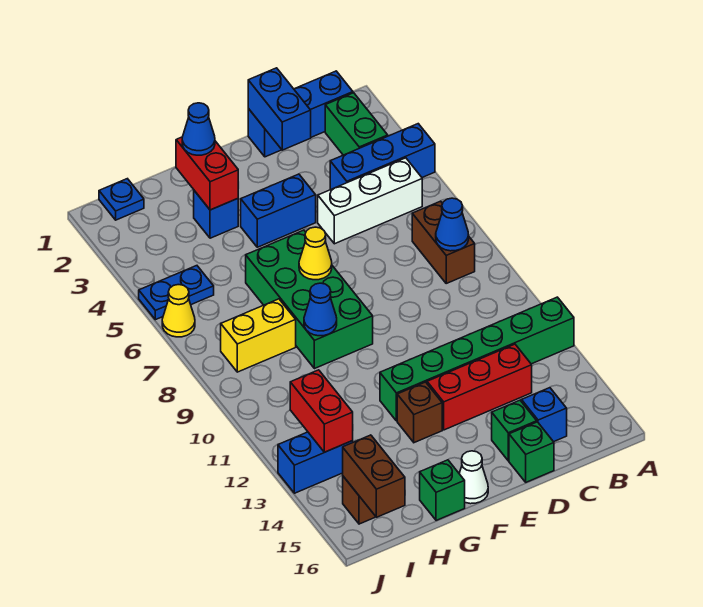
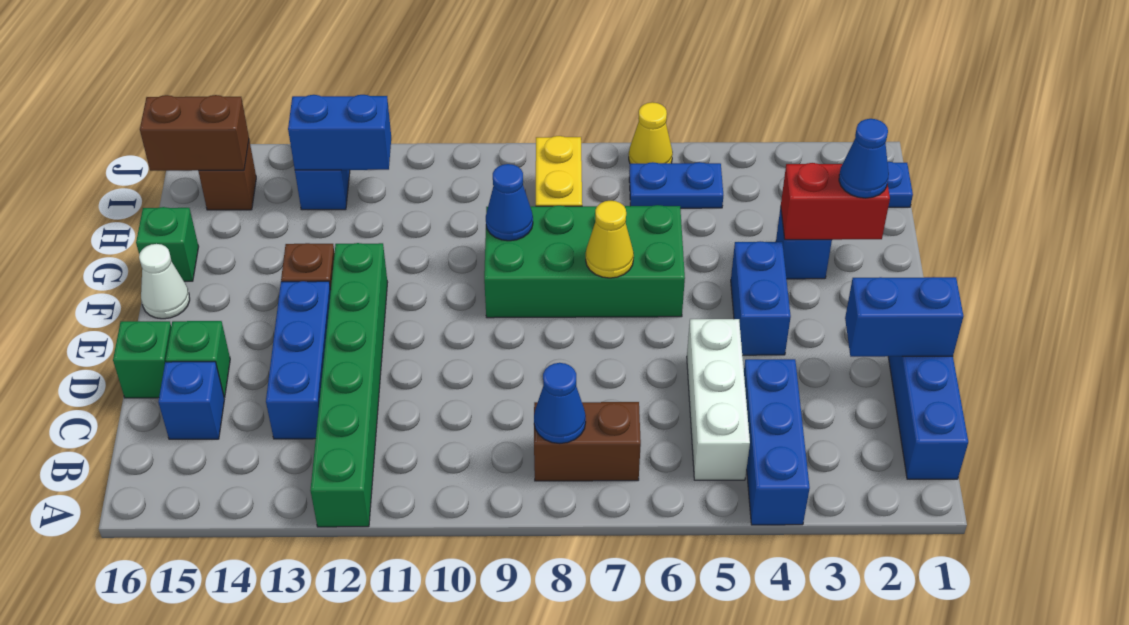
green 1x2 brick [325,93,388,155] -> none
red 1x3 brick [427,344,532,430] -> blue 1x3 brick [266,281,331,439]
blue 1x2 plate [139,266,214,320] -> blue 1x2 plate turned to [629,162,723,208]
red 1x2 brick [290,370,353,452] -> blue 1x2 brick [288,95,391,170]

